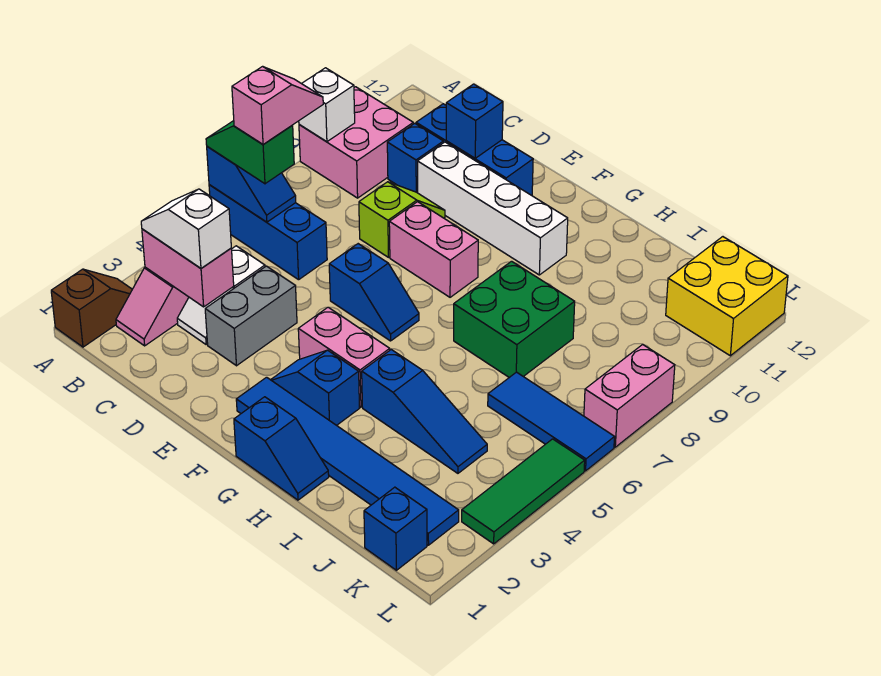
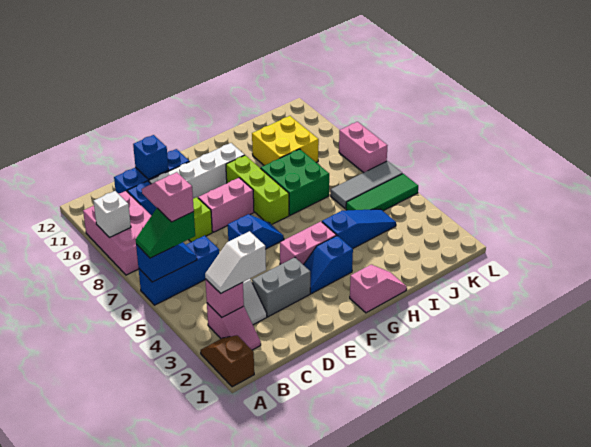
pink 2x2 brick [299,87,413,198] -> pink 2x3 brick [83,191,151,275]
pink 1x2 brick [142,229,234,307] -> pink 1x1 brick [205,279,244,317]
grey 1x2 brick [205,266,297,366] -> grey 1x2 brick turned to [252,257,310,317]
blue 1x6 tile [236,377,459,545] -> none
blue 1x2 slope [234,397,329,500] -> pink 1x2 slope [350,265,407,313]
none -> lime 1x3 brick [226,155,289,225]
blue 1x3 tile [488,372,615,471] -> grey 1x3 tile [331,161,402,209]
blue 1x1 brick [364,487,427,570] -> none
yellow 2x2 brick [666,237,788,356] -> yellow 2x2 brick moved to [252,116,319,166]
green 1x3 tile [462,439,585,544] -> green 1x3 tile turned to [346,174,418,211]

